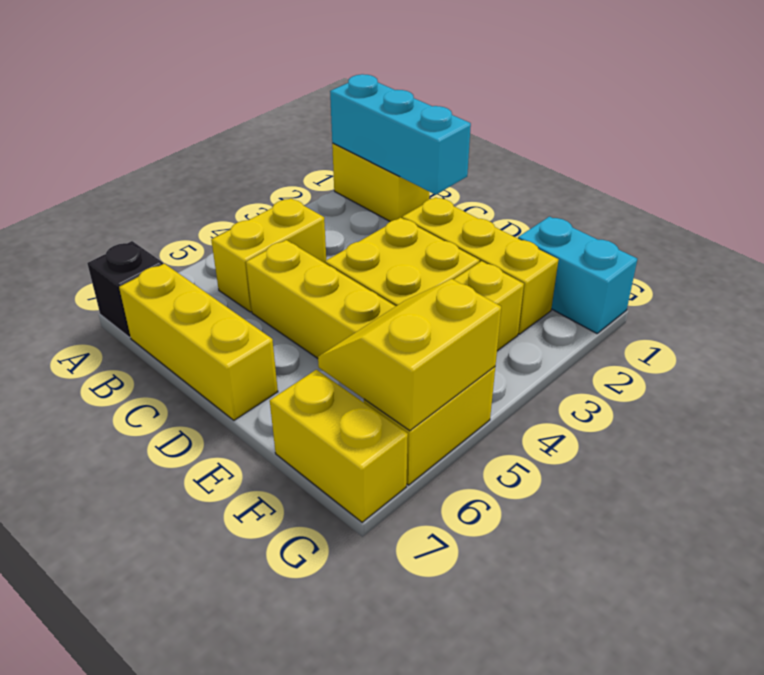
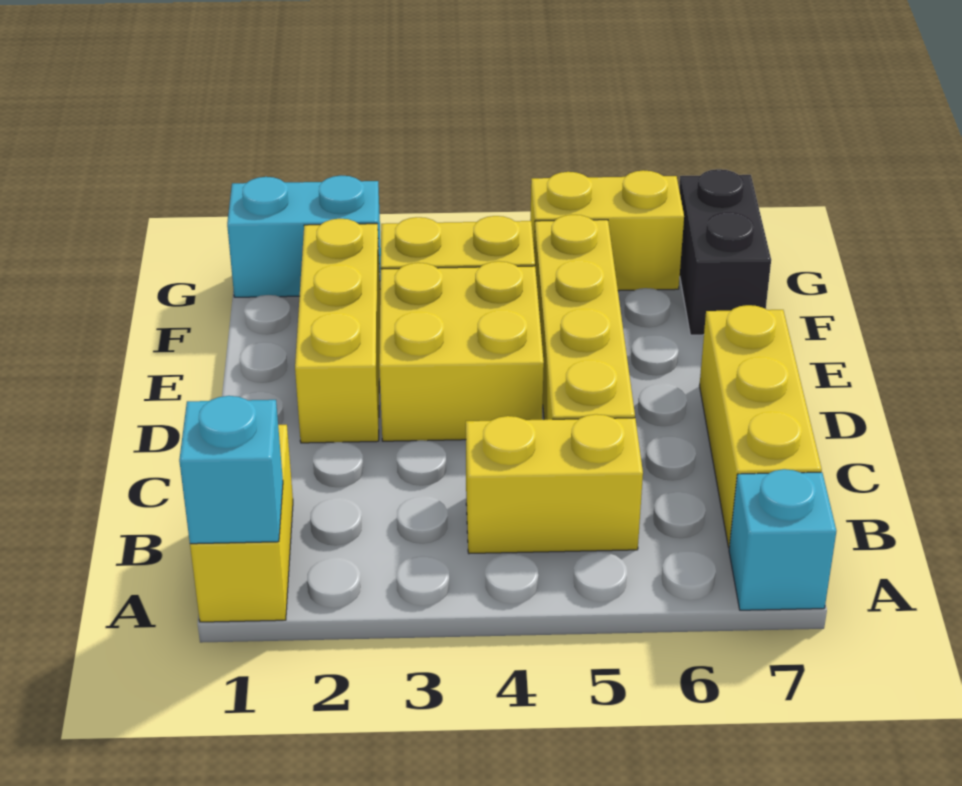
cyan 1x3 brick [330,74,471,195] -> cyan 1x1 brick [179,396,283,544]
black 1x1 brick [87,241,163,338] -> cyan 1x1 brick [729,469,836,610]
cyan 1x2 brick [518,217,637,333] -> cyan 1x2 brick turned to [227,175,381,297]
yellow 2x2 slope [318,279,501,431] -> none
yellow 1x2 brick [270,370,408,522] -> black 1x2 brick [679,169,771,335]

